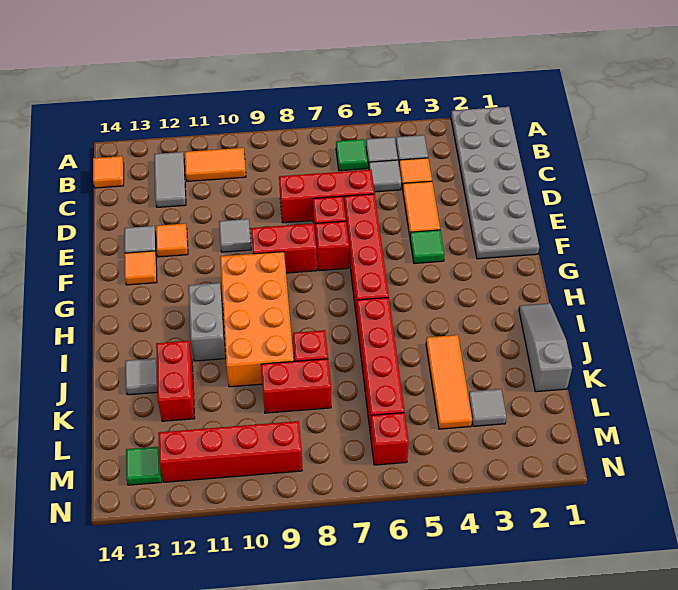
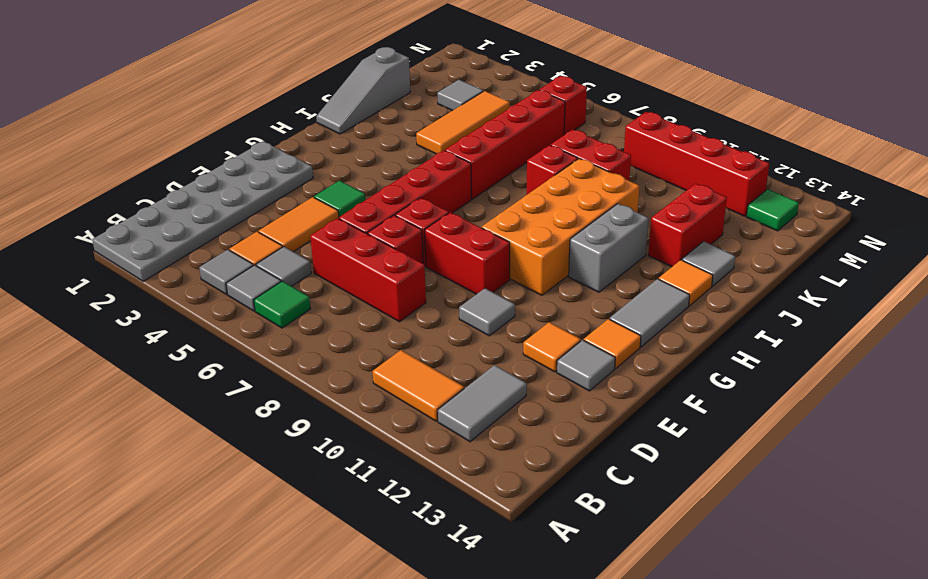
orange 1x1 tile [93,156,124,188] -> orange 1x1 tile moved to [659,260,713,306]
none -> grey 1x2 tile [609,279,690,347]

